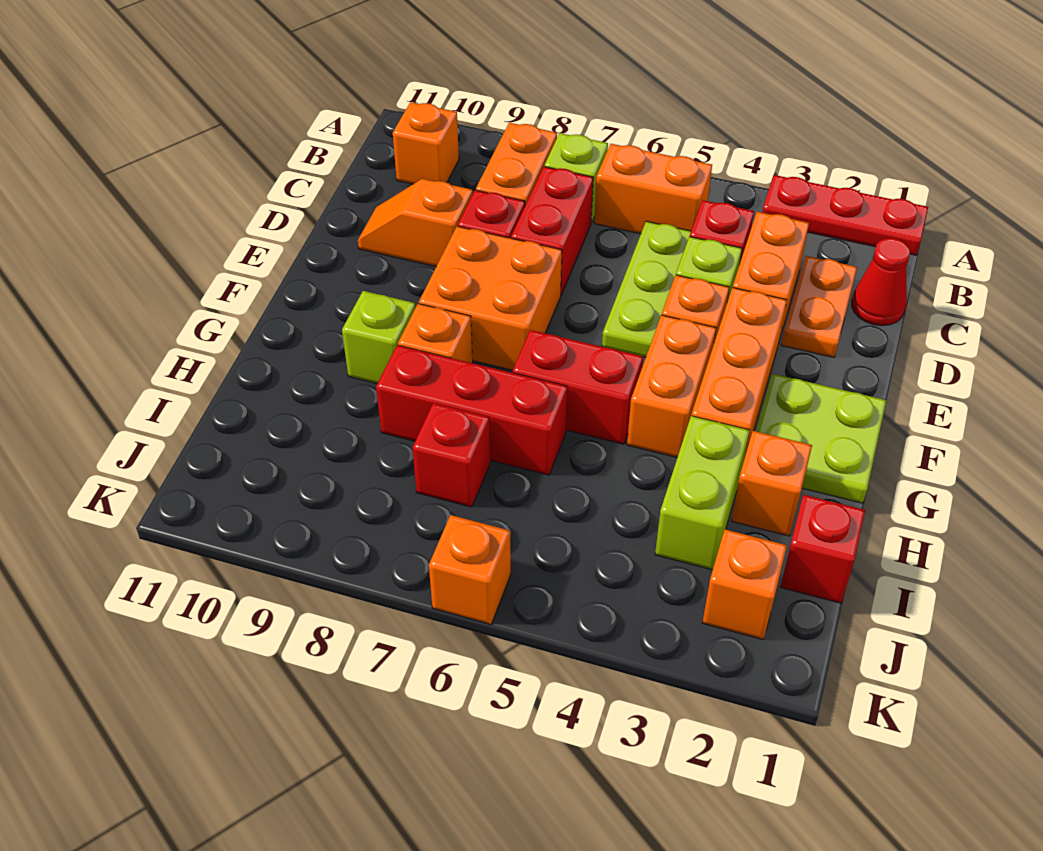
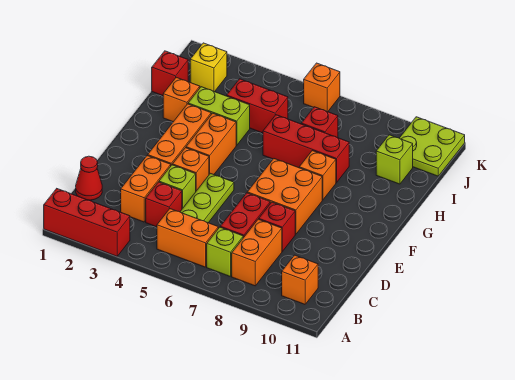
red 1x3 plate [762,175,928,255] -> red 1x3 brick [44,189,130,256]
orange 1x2 plate [781,256,857,357] -> none
orange 1x2 slope [358,179,473,267] -> none
lime 2x2 plate [756,374,887,503] -> lime 2x2 plate moved to [400,117,465,176]
red 1x2 brick [513,330,643,444] -> red 1x2 brick moved to [227,79,288,133]
lime 1x1 brick [342,291,416,383] -> lime 1x1 brick moved to [376,135,413,184]
lime 1x2 brick [655,416,750,570] -> lime 1x2 brick turned to [188,87,250,145]
orange 1x1 brick [702,529,787,640] -> yellow 1x1 brick [190,43,227,92]

